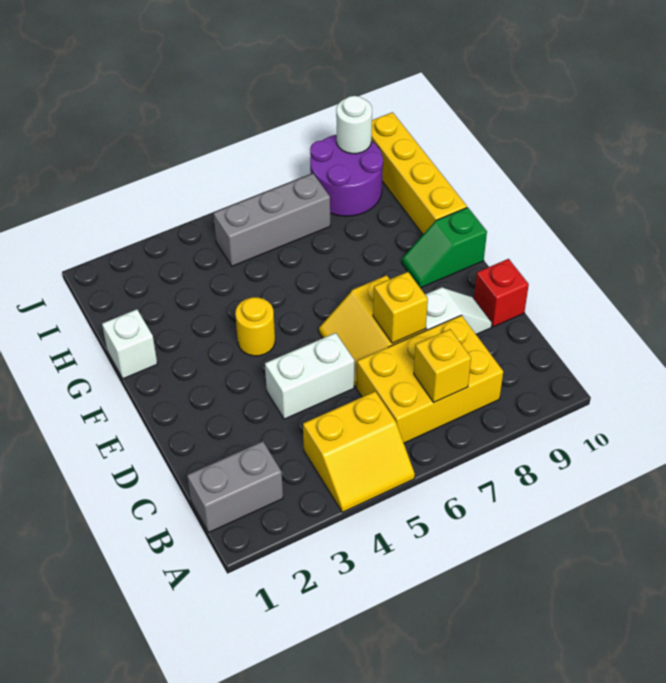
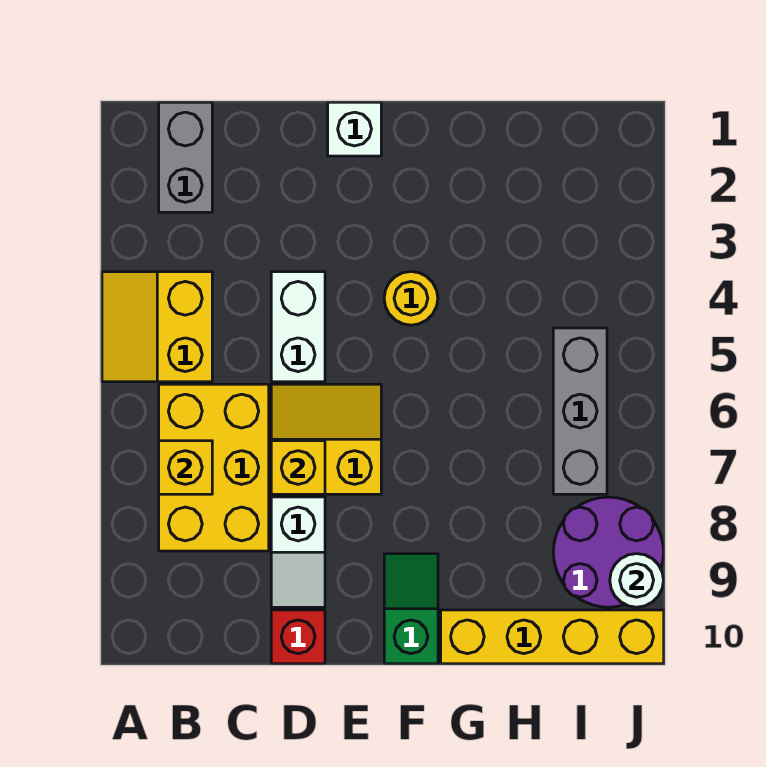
white 1x1 brick [102,309,157,379] -> white 1x1 brick moved to [328,102,381,156]

